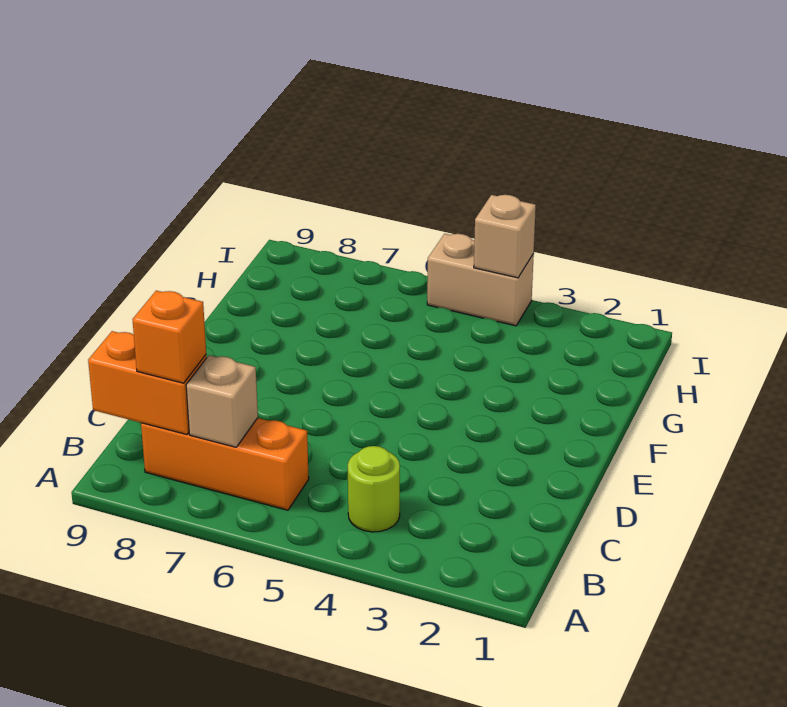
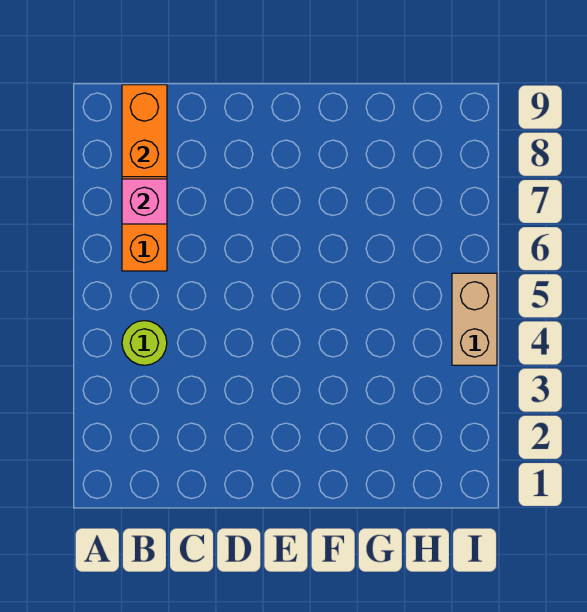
tan 1x1 brick [186,355,258,447] -> pink 1x1 brick [122,179,167,224]
orange 1x1 brick [132,291,206,383] -> none
tan 1x1 brick [474,195,536,278] -> none

